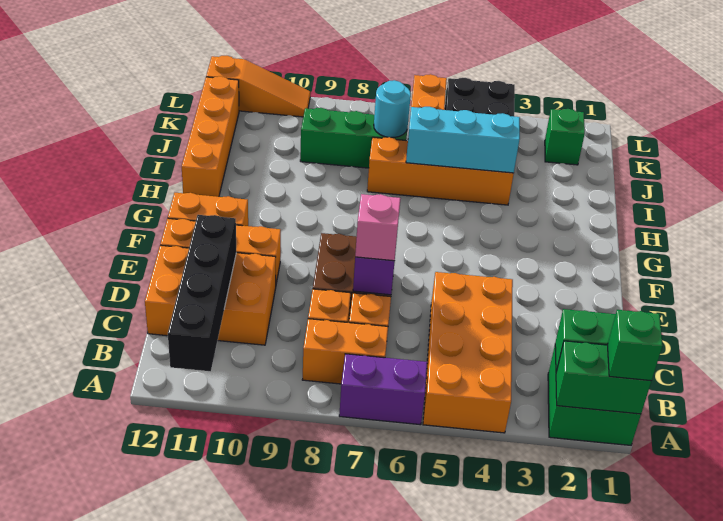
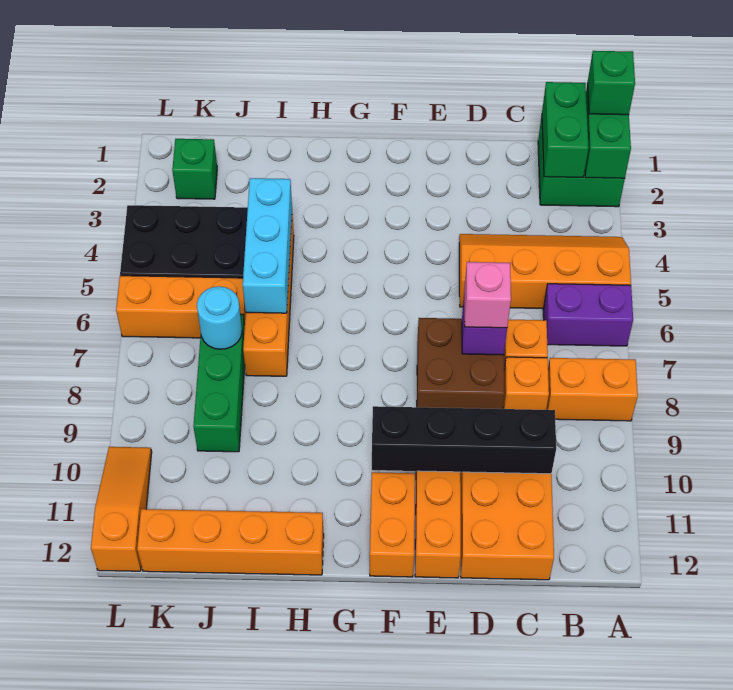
orange 2x4 brick [423,272,513,433] -> orange 2x4 slope [459,234,631,309]
purple 1x2 brick [339,354,427,425] -> purple 1x2 brick turned to [543,284,633,346]
black 1x4 brick [168,215,236,371] -> black 1x4 brick moved to [372,406,556,474]
orange 1x2 brick [302,319,388,384] -> orange 1x2 brick turned to [546,358,638,421]

